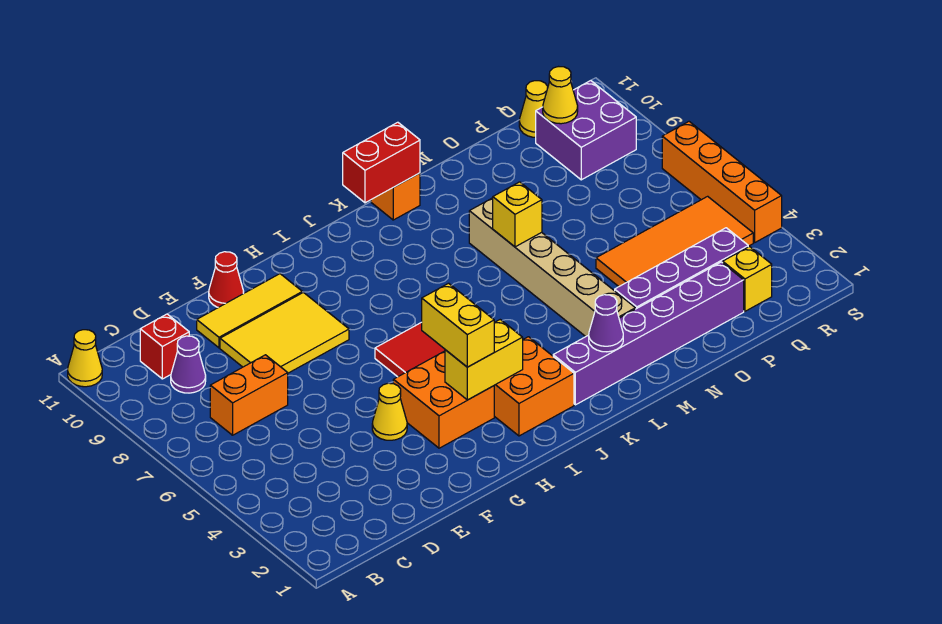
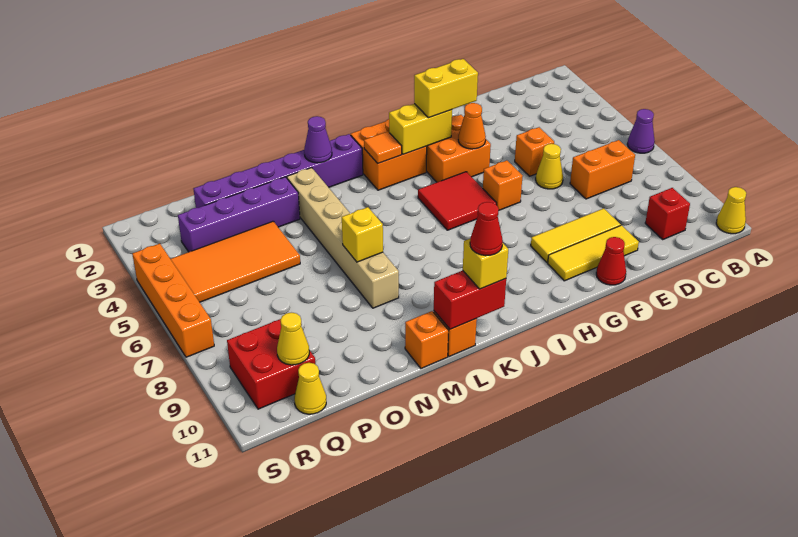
purple 1x1 cone [171,336,206,393] -> purple 1x1 cone moved to [627,109,655,153]
none -> orange 1x1 brick [515,127,554,176]
yellow 2x3 tile [220,292,349,373] -> yellow 1x3 tile [531,208,621,263]
yellow 1x1 cone [372,383,407,440] -> yellow 1x1 cone moved to [536,144,563,189]
none -> orange 1x1 cone [458,103,486,149]
none -> orange 1x1 brick [483,160,522,210]
yellow 1x2 brick [422,283,494,367] -> yellow 1x2 brick turned to [414,59,478,118]
none -> orange 1x1 tile [364,131,402,163]
none -> red 1x1 cone [470,202,503,256]
none -> orange 1x1 brick [405,311,449,368]
yellow 1x1 brick [723,247,772,311] -> yellow 1x1 brick moved to [463,239,508,289]
purple 2x2 brick [536,81,636,180] -> red 2x2 brick [227,319,315,409]

